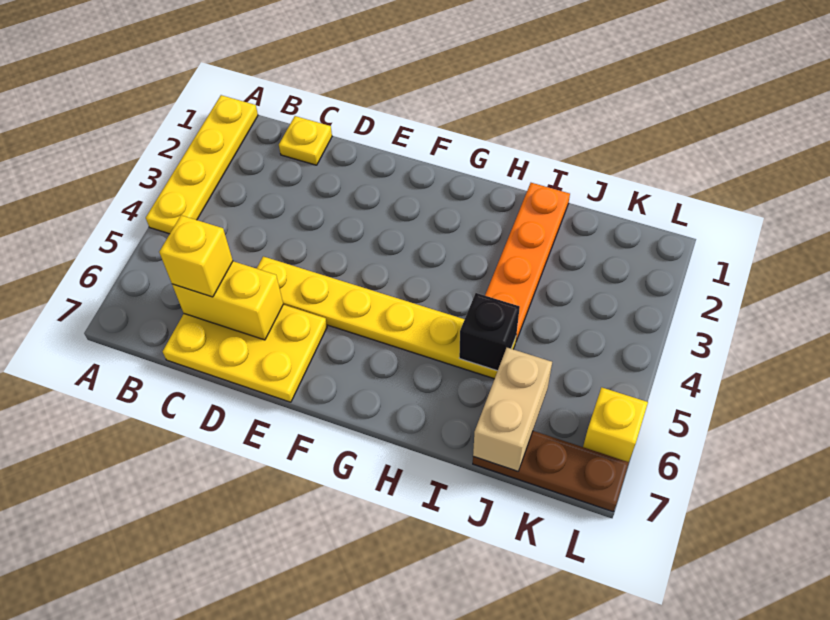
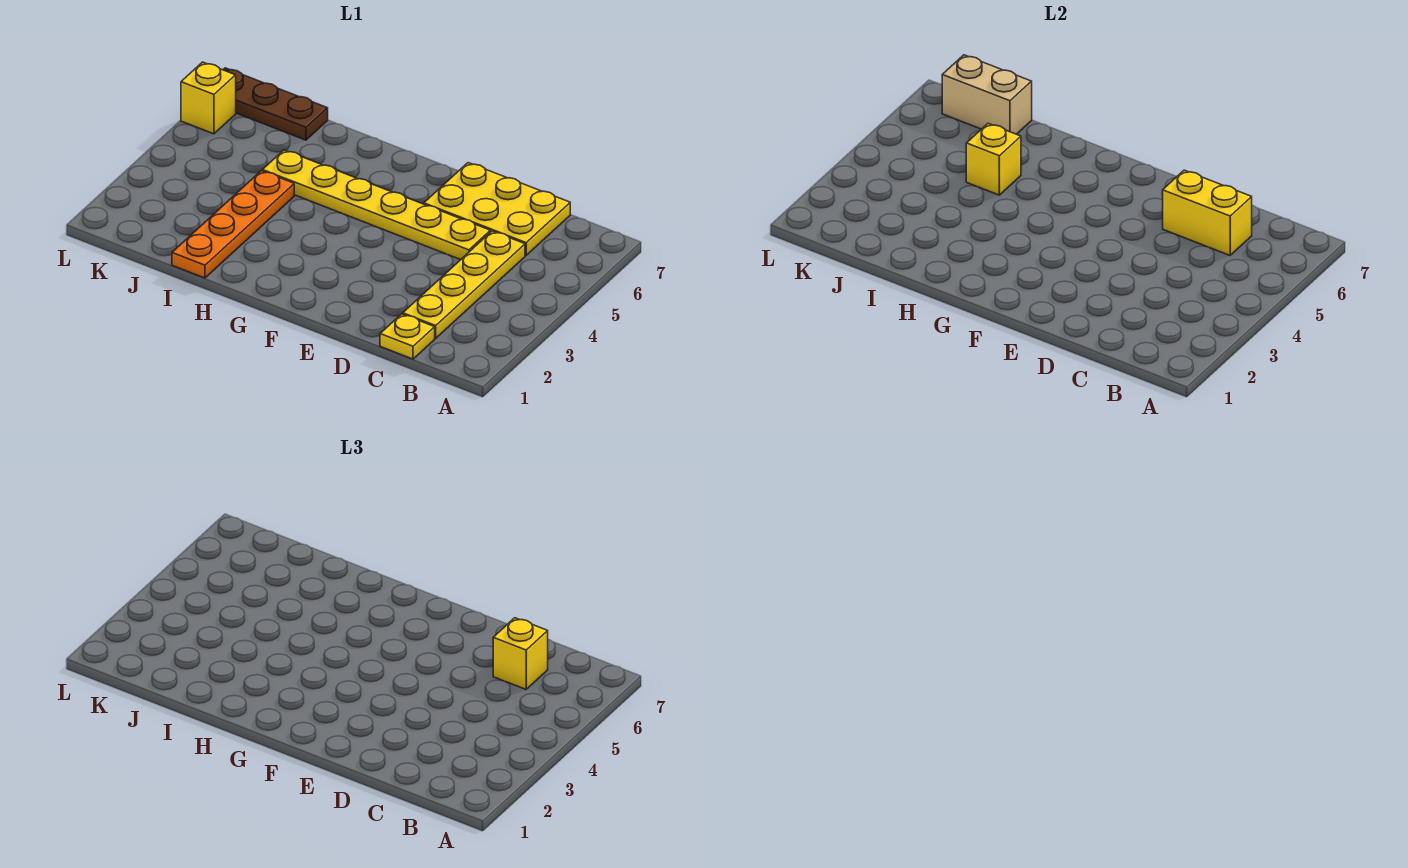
yellow 1x4 plate [146,95,258,234] -> yellow 1x4 plate moved to [403,231,525,338]
black 1x1 brick [459,293,520,371] -> yellow 1x1 brick [966,123,1021,195]
tan 1x2 brick [473,348,552,471] -> tan 1x2 brick turned to [942,55,1032,134]

